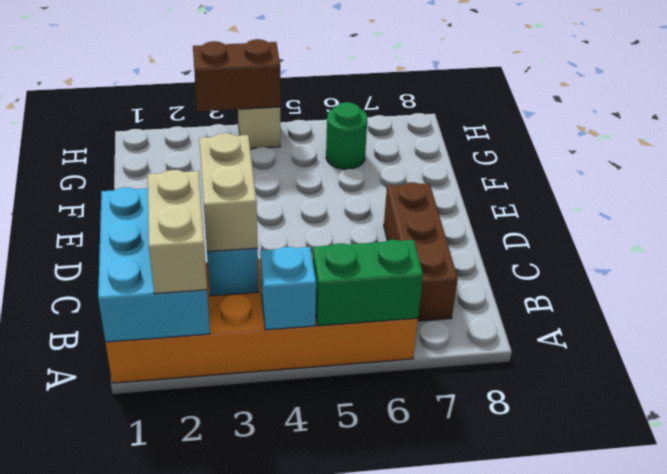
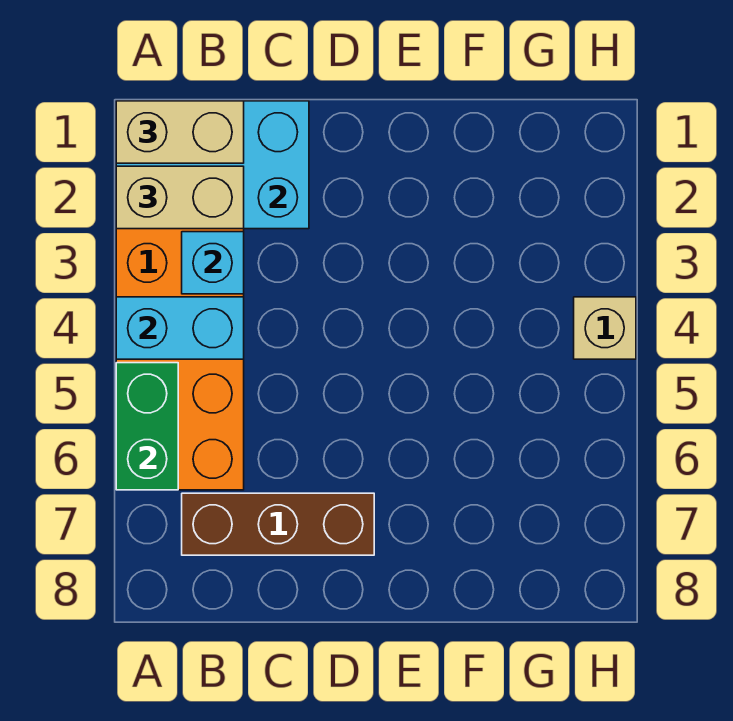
cyan 1x1 brick [260,247,316,330] -> cyan 1x2 brick [116,297,244,359]
tan 1x2 brick [199,133,258,252] -> tan 1x2 brick moved to [116,101,244,163]
green 1x1 round brick [326,102,367,169] -> none
brown 1x2 brick [193,39,280,111] -> none

